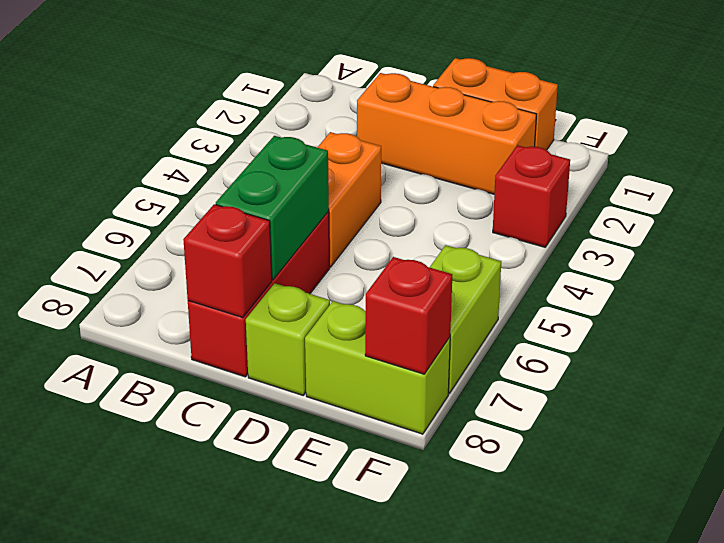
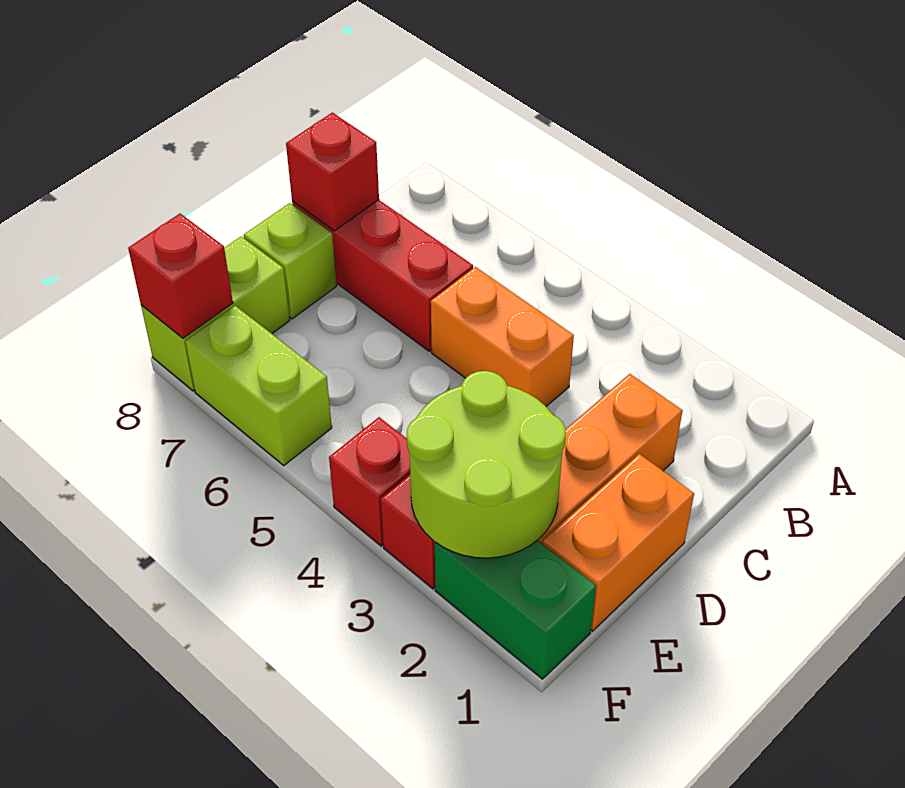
green 1x2 brick [216,136,329,280] -> green 1x2 brick moved to [435,540,596,679]
none -> lime 2x2 round brick [407,371,566,558]
none -> red 1x1 brick [329,417,410,546]

